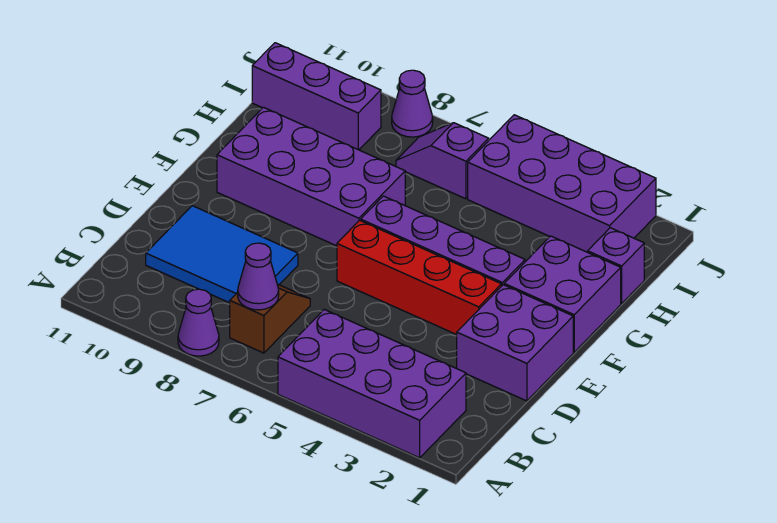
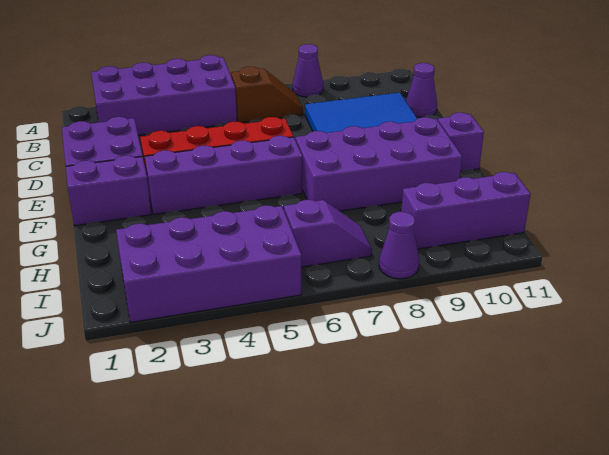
brown 1x2 slope [230,284,310,353] -> brown 1x2 slope turned to [231,67,303,123]
purple 1x1 cone [238,243,279,310] -> purple 1x1 cone moved to [406,63,437,117]
purple 2x2 brick [504,236,621,352] -> purple 1x2 brick [66,156,151,226]
purple 1x1 brick [588,228,644,303] -> purple 1x1 brick moved to [438,113,484,171]

